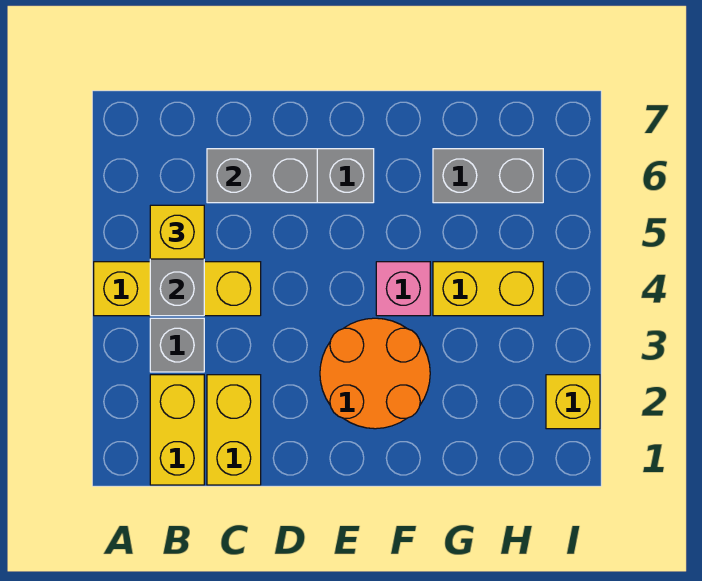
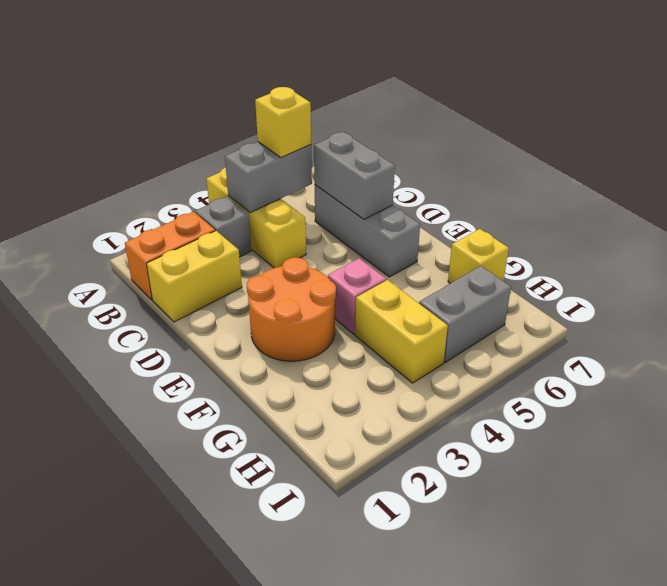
yellow 1x2 brick [150,375,204,485] -> orange 1x2 brick [125,212,215,300]
grey 1x2 brick [433,149,543,203] -> grey 1x2 brick turned to [419,266,511,362]
yellow 1x1 brick [546,375,600,429] -> yellow 1x1 brick moved to [448,229,509,283]

